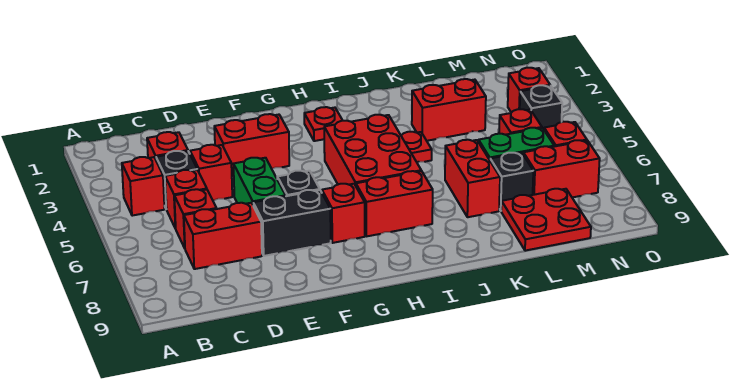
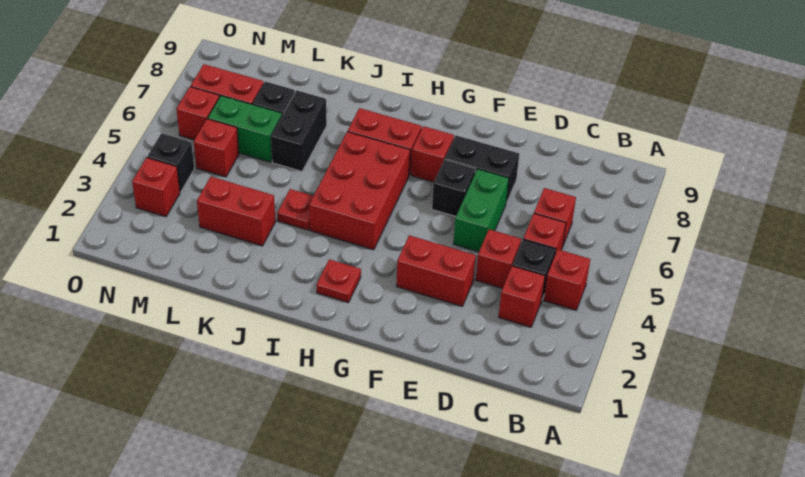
red 1x2 brick [184,203,262,269] -> none
red 1x2 brick [445,140,500,217] -> black 1x2 brick [271,90,327,171]
red 2x2 plate [501,189,591,251] -> none

